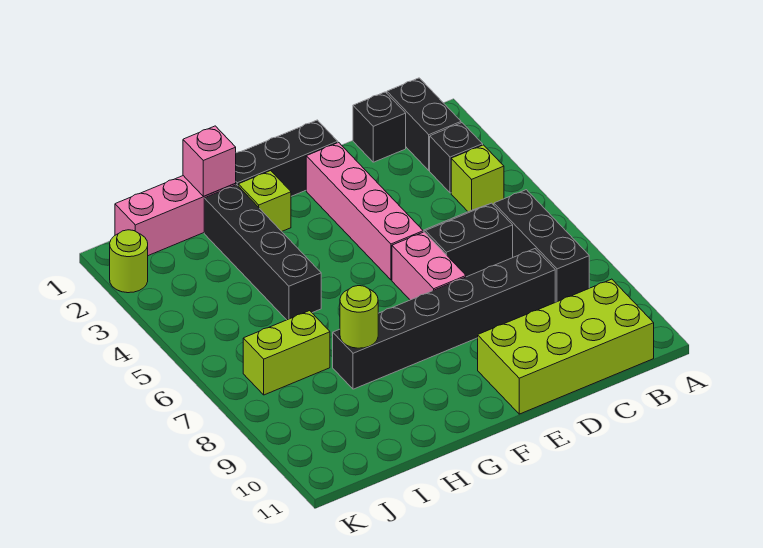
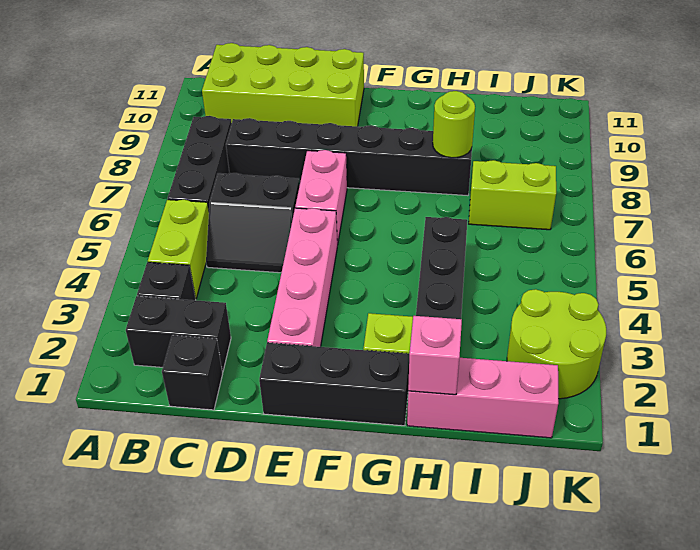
black 1x2 brick [387,78,461,170] -> black 1x2 brick turned to [126,296,231,372]
lime 1x1 brick [451,145,504,212] -> lime 1x2 brick [148,200,209,299]
lime 1x1 round brick [110,230,148,293] -> lime 2x2 round brick [507,289,606,399]

